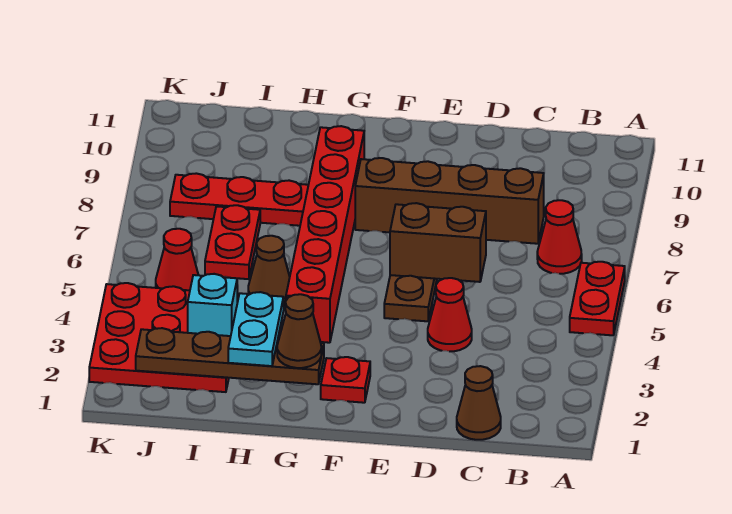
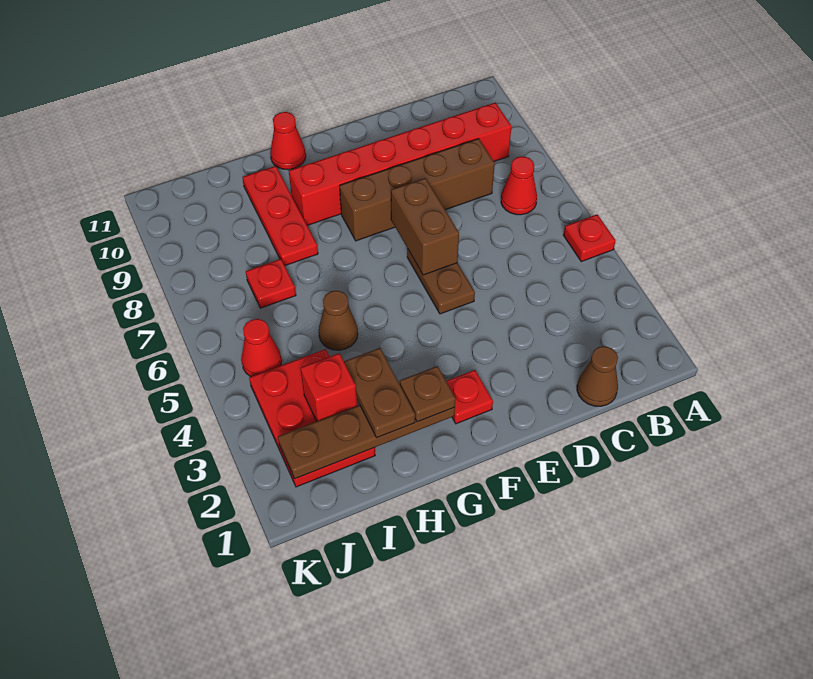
red 1x2 plate [570,262,625,335] -> red 1x1 plate [563,214,616,262]
red 1x1 cone [428,278,472,351] -> red 1x1 cone moved to [270,112,306,170]
brown 1x2 brick [390,203,486,282] -> brown 1x2 brick turned to [391,178,459,275]
brown 1x1 cone [277,294,321,368] -> brown 1x1 plate [400,366,455,422]
red 1x6 brick [286,126,364,343] -> red 1x6 brick turned to [289,103,512,225]
cyan 1x2 plate [228,292,284,366] -> brown 1x2 plate [344,348,415,438]
red 1x3 plate [170,173,308,226] -> red 1x3 plate turned to [242,166,318,266]
red 3x3 plate [89,283,239,392] -> red 2x3 plate [249,349,375,487]
cyan 1x1 brick [188,274,237,336] -> red 1x1 brick [301,353,357,421]
red 1x2 plate [205,205,260,279] -> red 1x1 plate [246,259,296,308]

